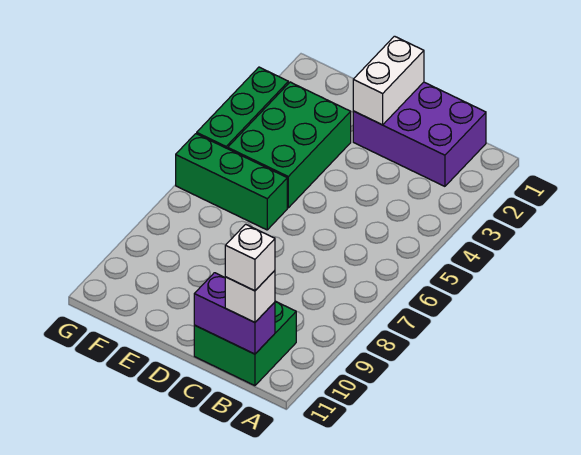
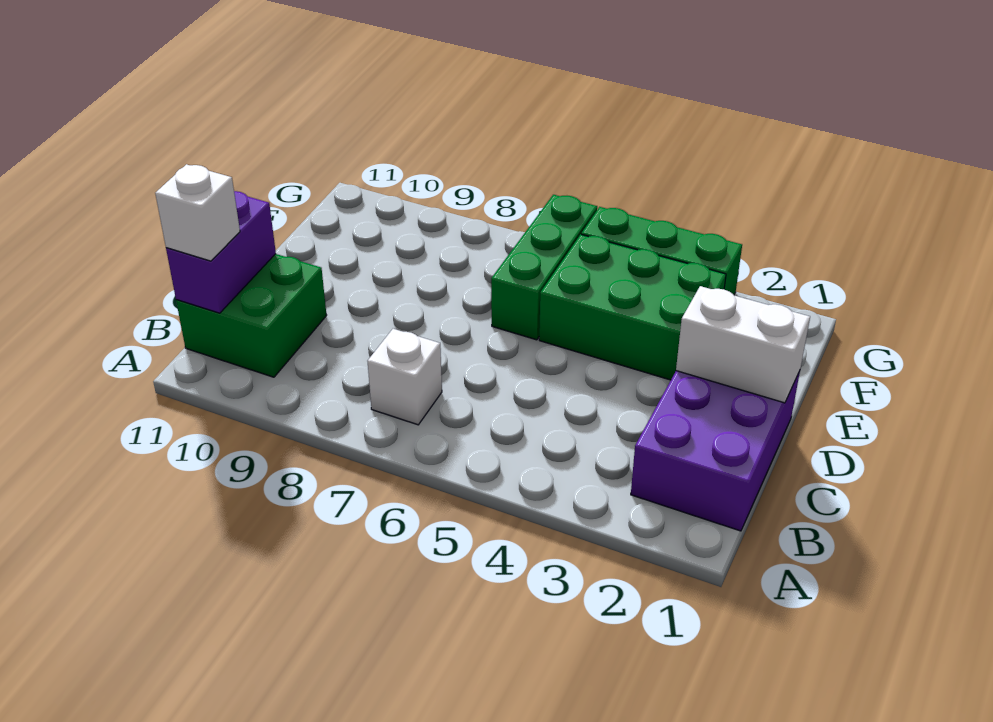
white 1x1 brick [225,224,275,291] -> white 1x1 brick moved to [368,329,442,425]

